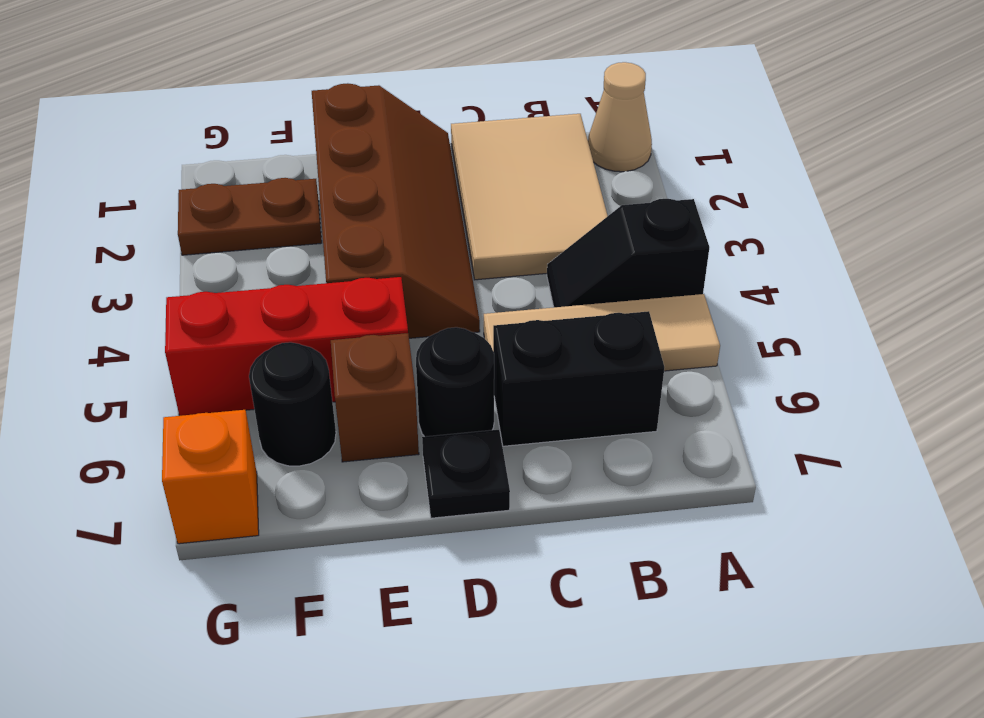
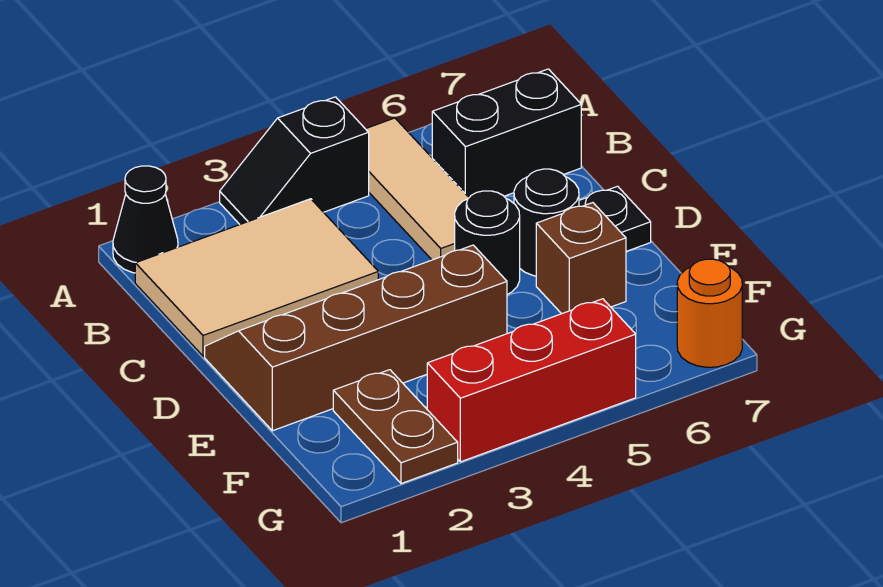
tan 1x1 cone [588,62,652,172] -> black 1x1 cone [113,166,178,273]
black 1x2 slope [547,199,709,307] -> black 1x2 slope turned to [220,97,369,224]
black 1x2 brick [493,311,664,446] -> black 1x2 brick turned to [432,69,581,197]
red 1x3 brick [165,277,408,416] -> red 1x3 brick turned to [427,299,636,462]
black 1x1 round brick [249,342,336,466] -> black 1x1 round brick moved to [455,191,520,294]
orange 1x1 brick [162,410,259,544] -> orange 1x1 round brick [677,259,742,367]

